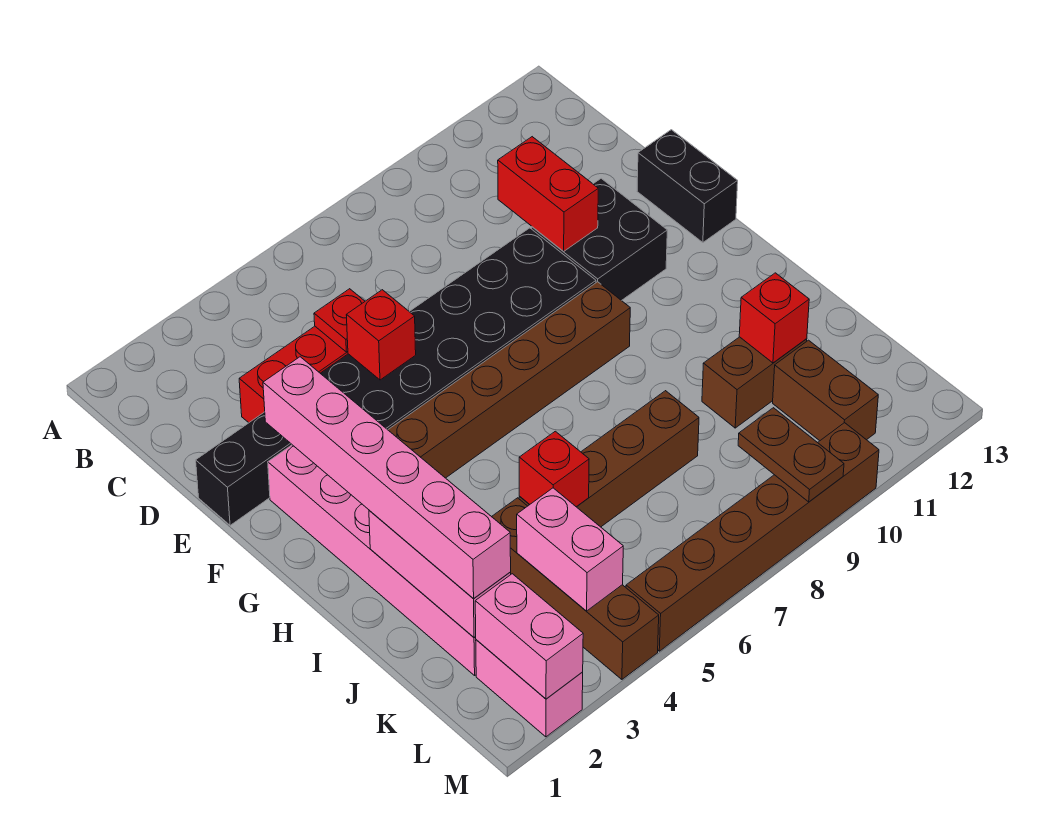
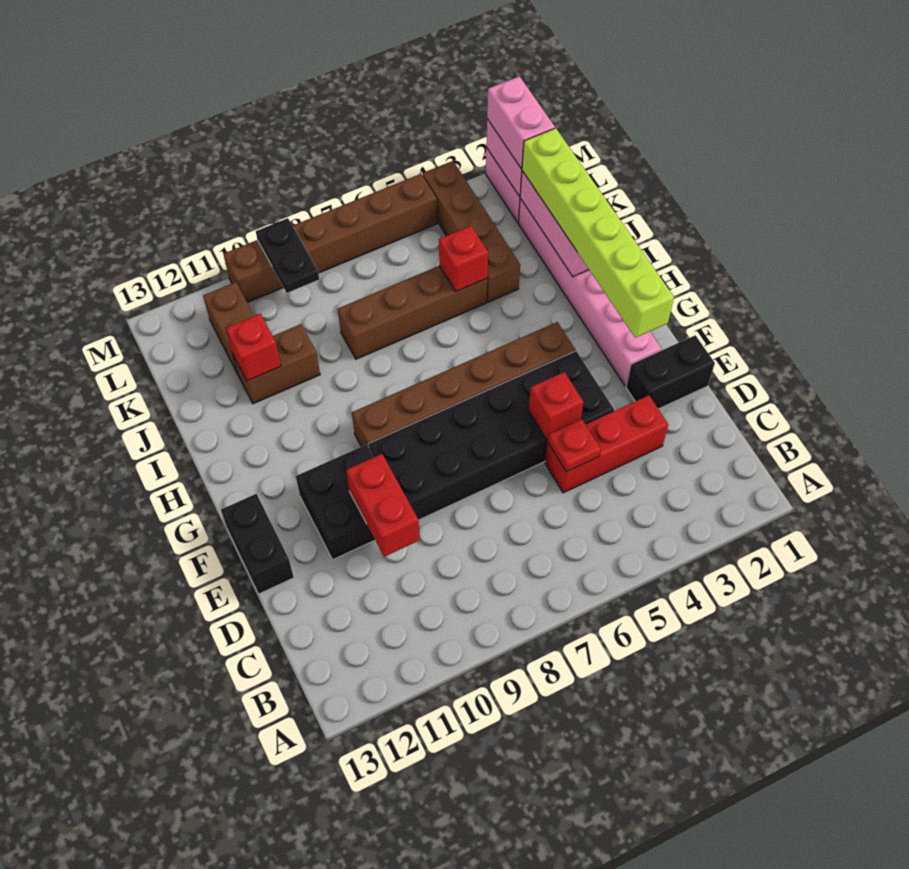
pink 1x6 brick [263,357,511,599] -> lime 1x6 brick [522,128,674,338]
pink 1x2 brick [517,488,623,611] -> pink 1x2 brick moved to [487,76,555,169]
brown 1x2 plate [738,408,844,502] -> black 1x2 plate [256,218,319,293]

